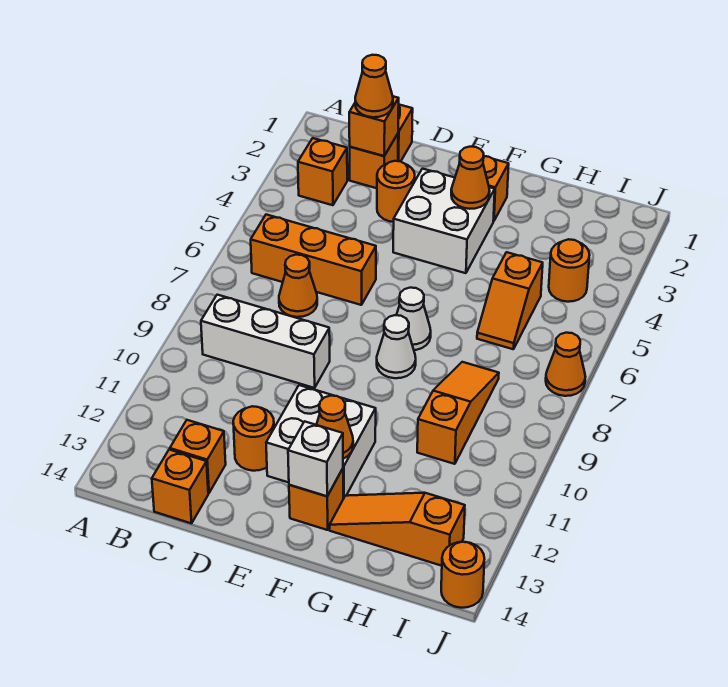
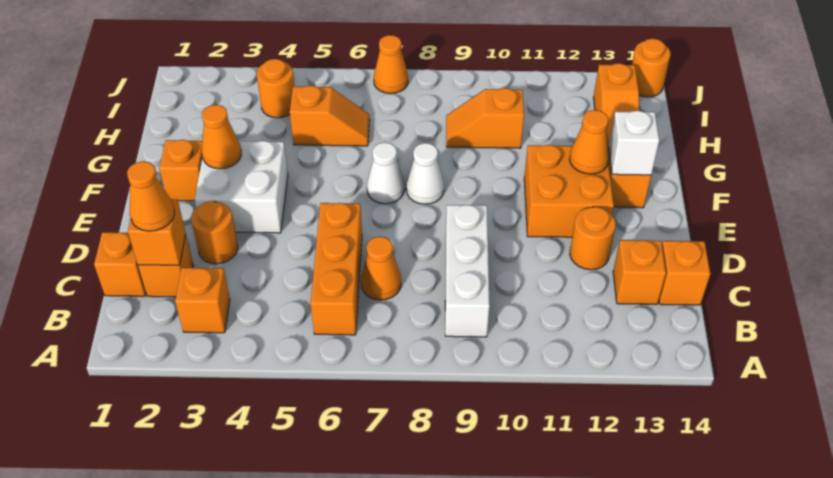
white 2x2 brick [266,385,376,499] -> orange 2x2 brick [524,145,614,237]
orange 1x3 slope [417,362,499,464] -> orange 1x2 slope [446,88,524,148]

